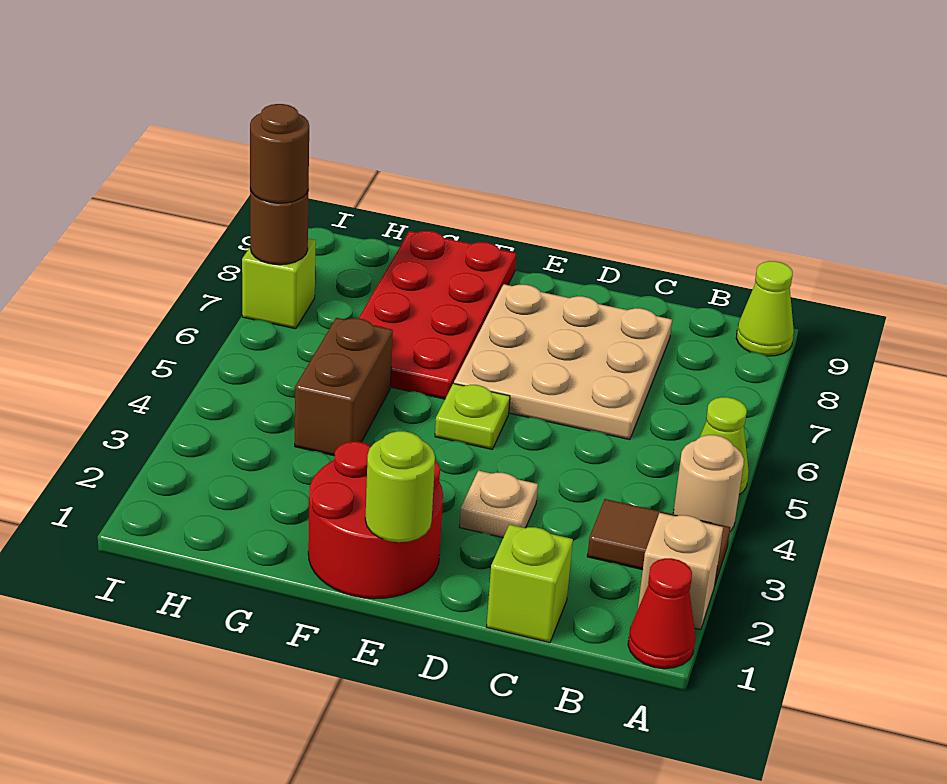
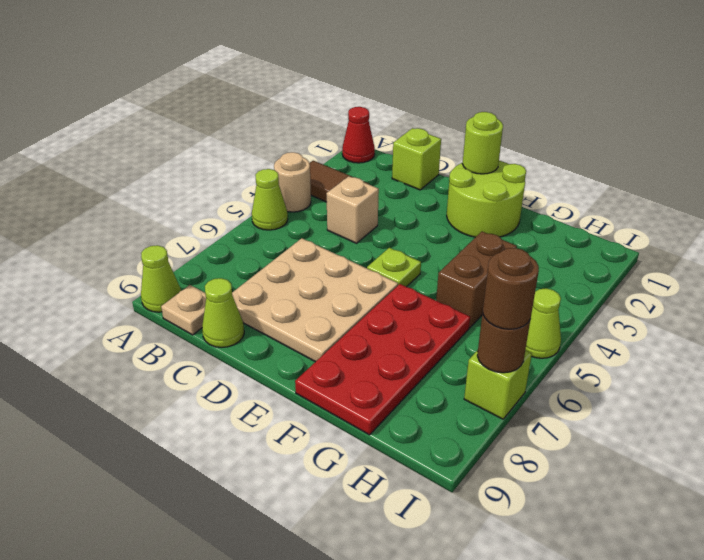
tan 1x1 brick [638,513,723,630] -> tan 1x1 brick moved to [326,176,379,243]
none -> lime 1x1 cone [202,278,244,348]
tan 1x1 plate [459,471,538,538] -> tan 1x1 plate moved to [161,285,206,335]
red 2x2 round brick [308,442,443,599] -> lime 2x2 round brick [447,161,526,237]
none -> lime 1x1 cone [525,288,561,358]

